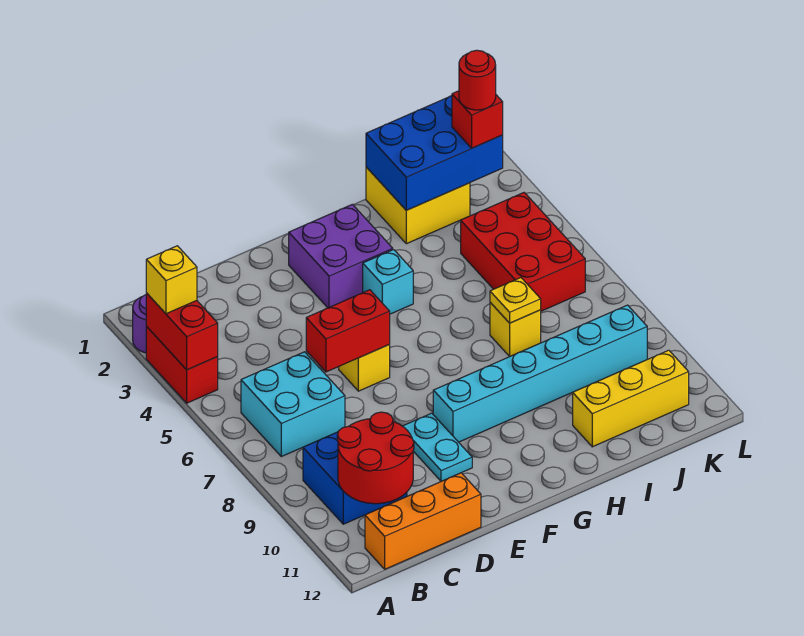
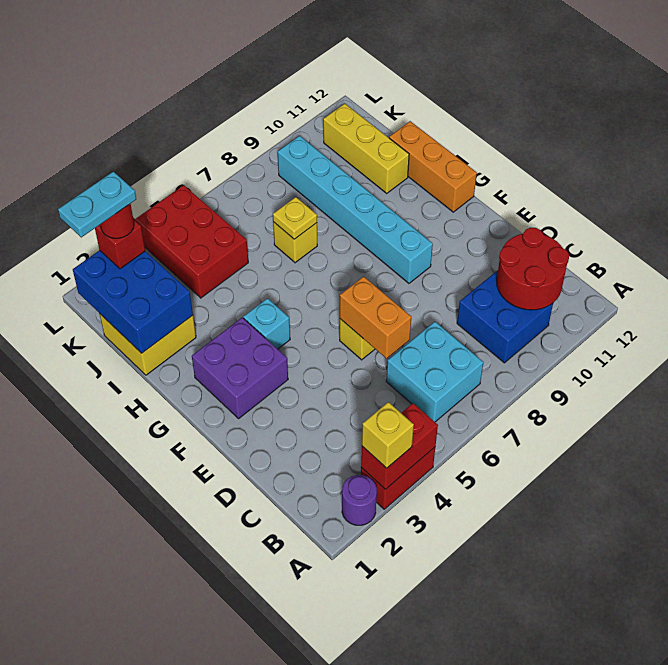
orange 1x3 brick [365,473,481,569] -> orange 1x3 brick moved to [389,121,477,212]
red 1x2 brick [306,290,390,372] -> orange 1x2 brick [340,276,411,358]
cyan 1x2 plate [403,413,472,481] -> cyan 1x2 plate moved to [58,172,136,237]
red 2x3 brick [461,193,585,311] -> red 2x3 brick turned to [135,185,248,298]

